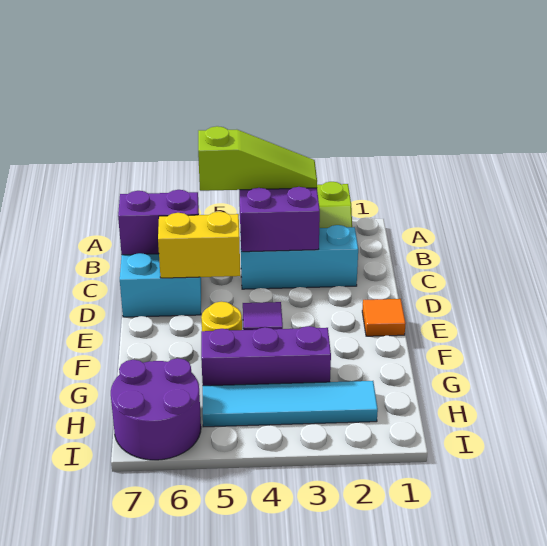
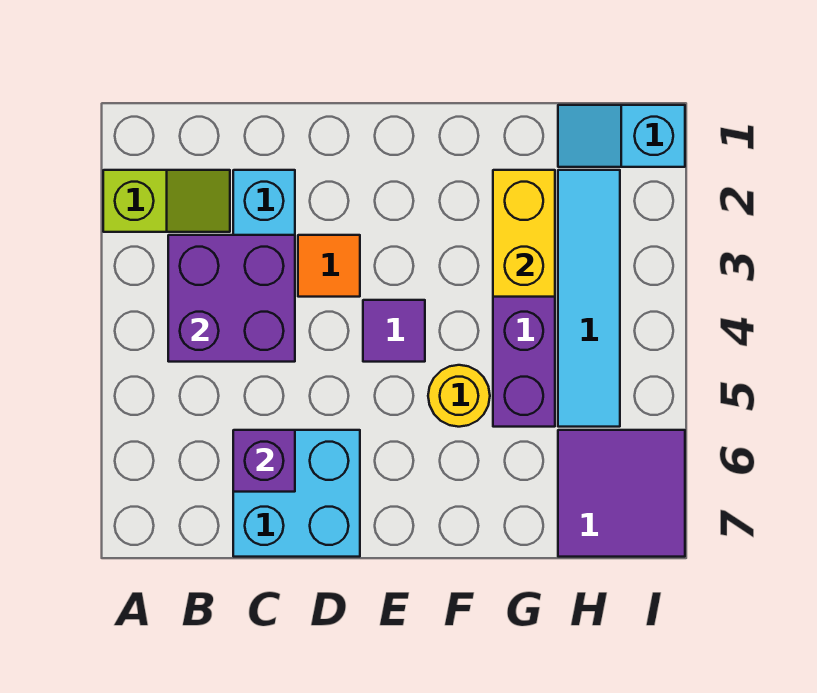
lime 1x3 slope [198,126,317,191] -> none
purple 1x2 brick [118,190,199,255] -> purple 1x1 brick [233,430,295,492]
yellow 1x2 brick [158,212,240,278] -> yellow 1x2 brick moved to [493,170,555,297]
orange 1x1 tile [362,299,406,336] -> orange 1x1 tile moved to [298,235,360,297]
none -> cyan 1x2 slope [558,105,685,167]
purple 2x2 round brick [111,358,201,460] -> purple 2x2 tile [558,430,685,557]

